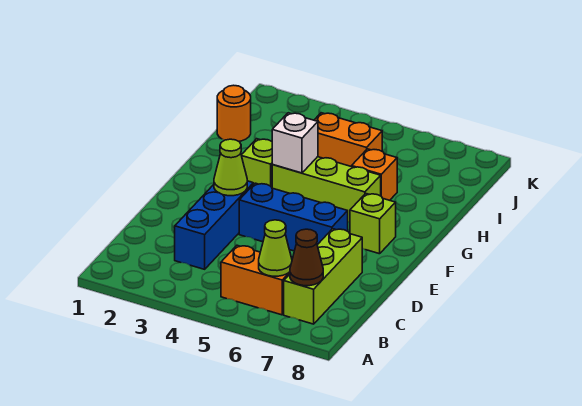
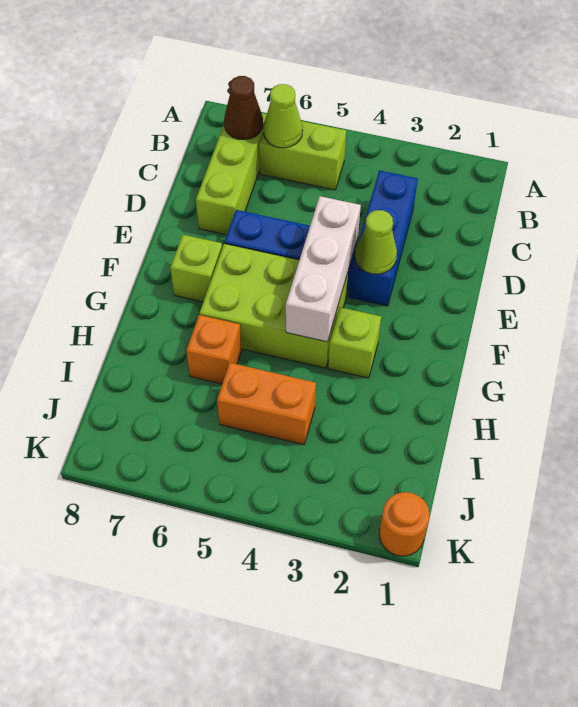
orange 1x2 brick [221,245,290,315] -> lime 1x2 brick [259,121,346,190]
lime 1x3 brick [272,157,381,222] -> lime 2x3 brick [199,244,348,368]
white 1x1 brick [272,113,318,173] -> white 1x3 brick [286,196,361,342]
orange 1x1 round brick [217,85,251,141] -> orange 1x1 round brick moved to [379,492,430,556]

